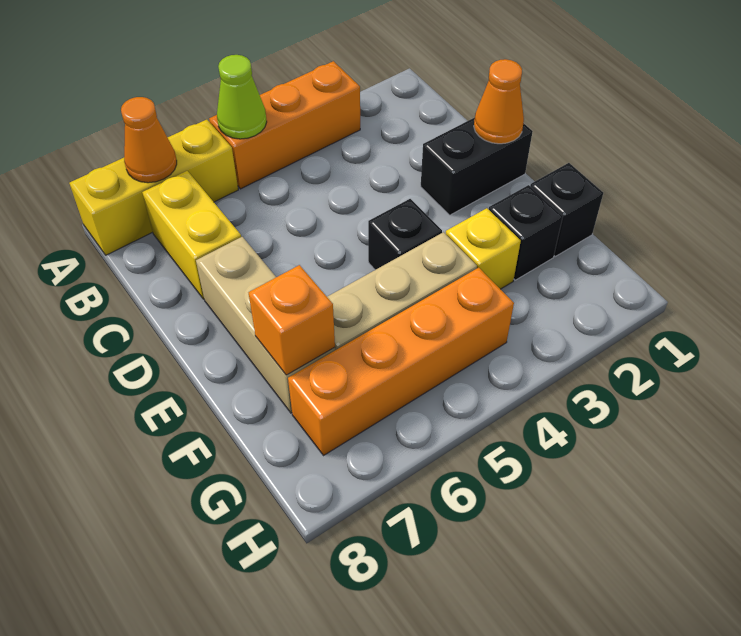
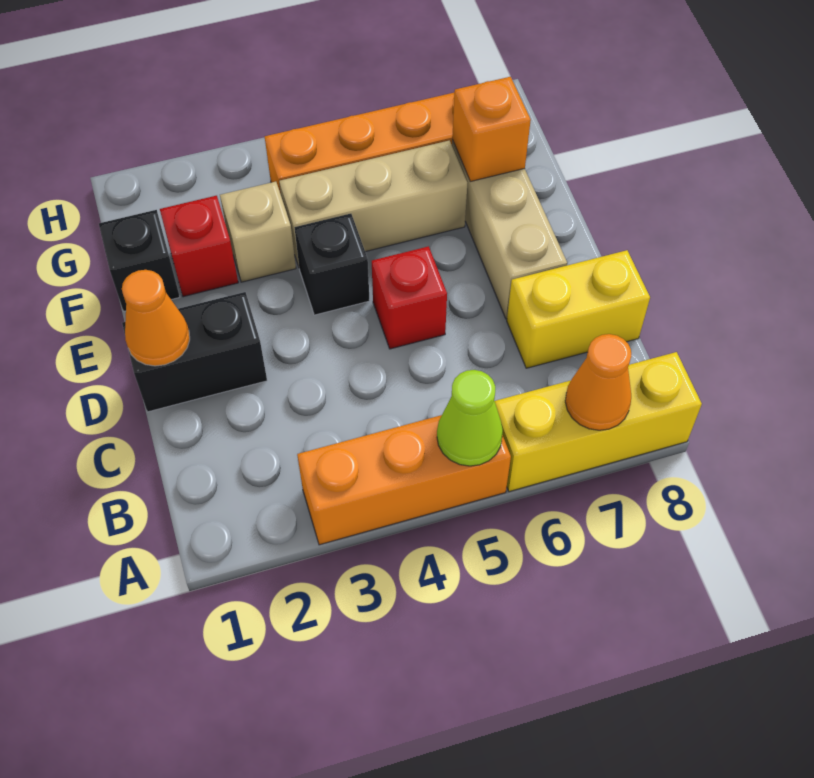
yellow 1x2 brick [142,171,241,299] -> yellow 1x2 brick turned to [507,250,650,368]
none -> red 1x1 brick [372,246,447,349]
black 1x1 brick [489,185,563,280] -> red 1x1 brick [160,196,238,297]
yellow 1x1 brick [446,208,521,289] -> tan 1x1 brick [220,182,296,282]

